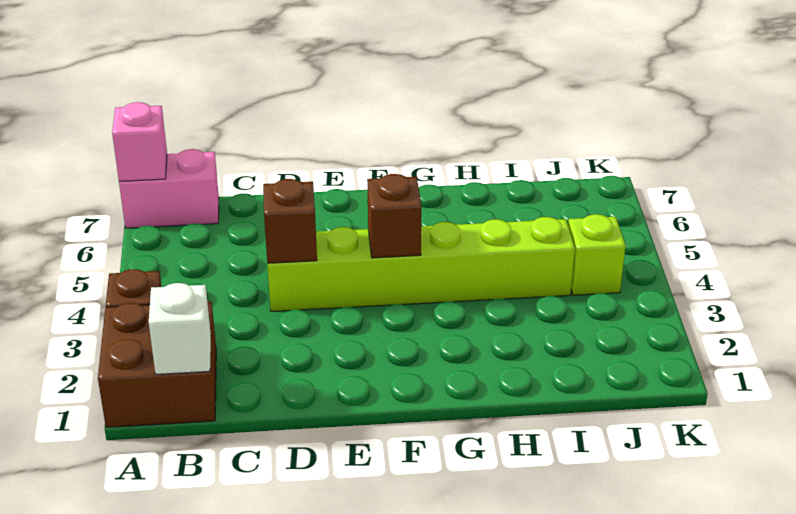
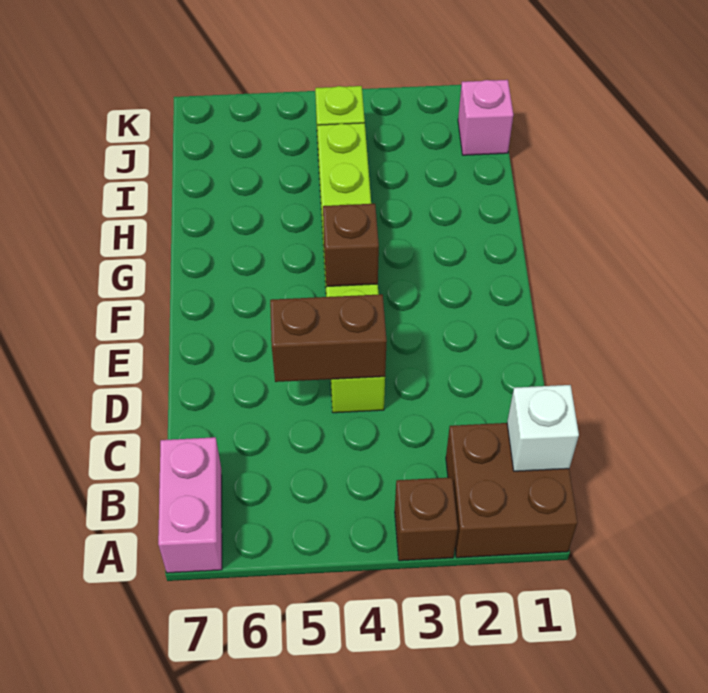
pink 1x1 brick [112,102,167,181] -> pink 1x1 brick moved to [458,80,513,155]
brown 1x1 brick [263,179,317,263] -> brown 1x2 brick [270,294,387,382]

